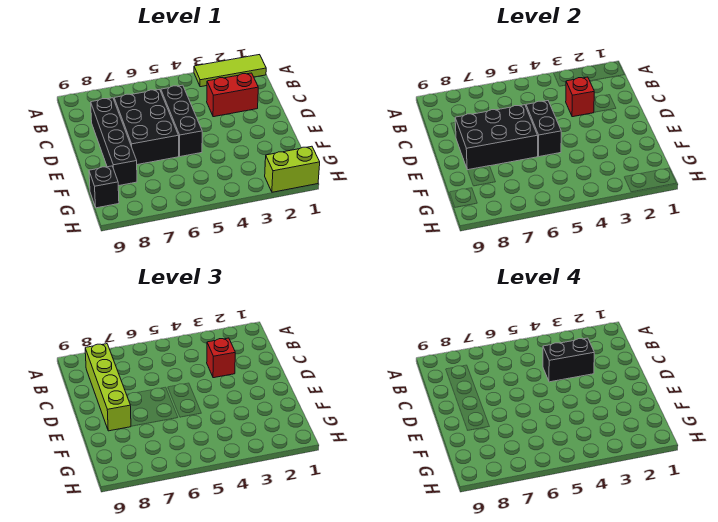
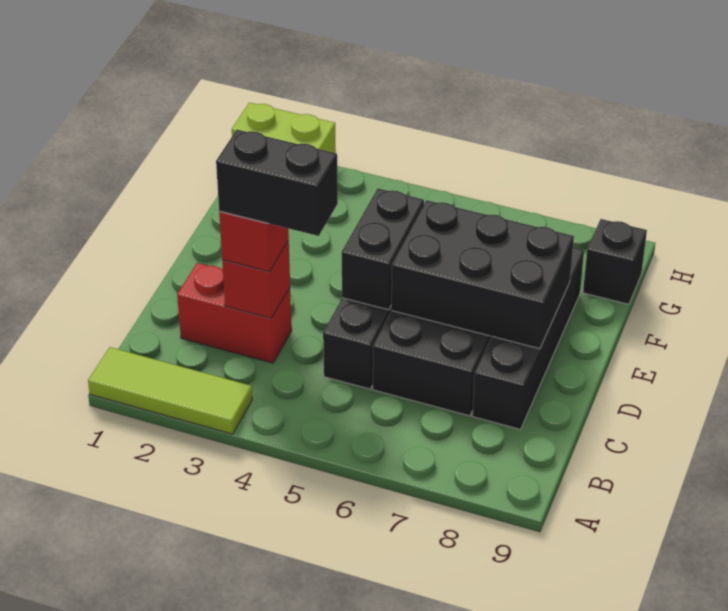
lime 1x4 brick [85,344,131,431] -> none

